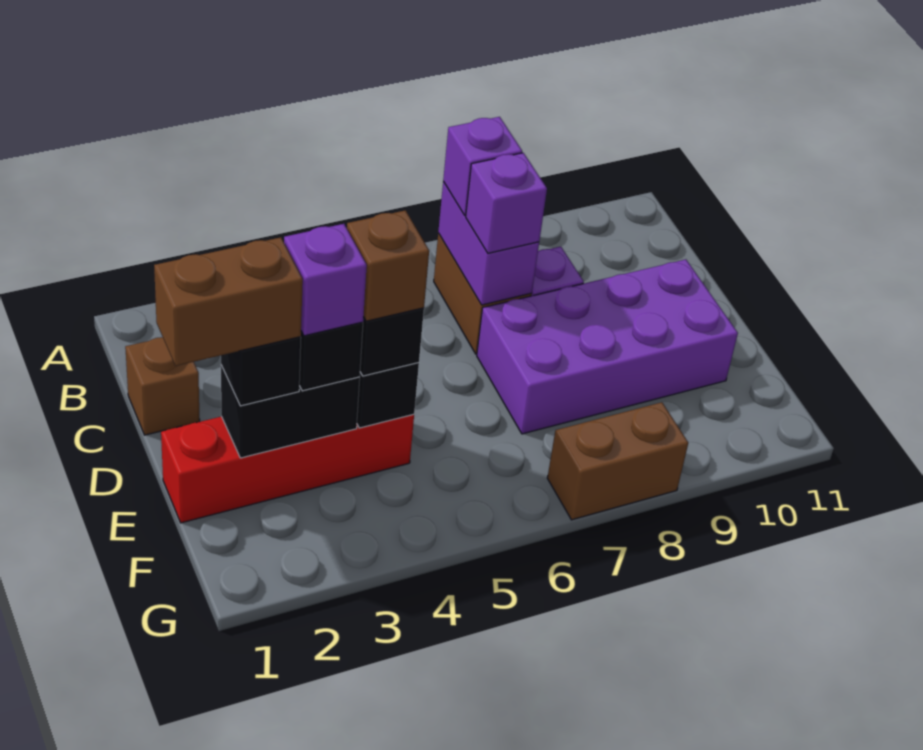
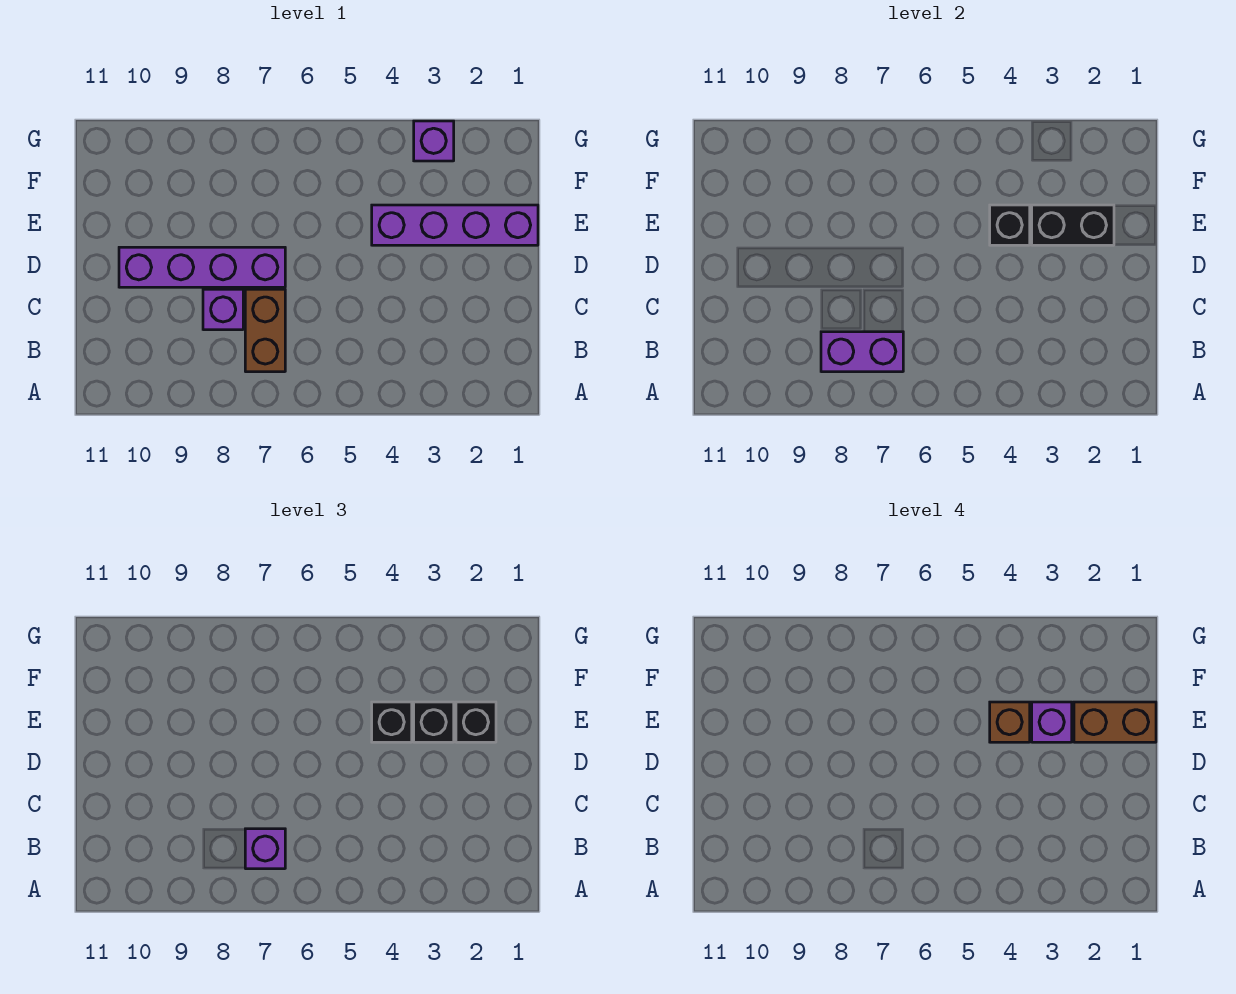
purple 1x2 brick [438,181,539,305] -> purple 1x2 brick turned to [821,332,903,372]
brown 1x1 brick [125,337,200,435] -> none
purple 1x1 brick [466,153,547,253] -> purple 1x1 brick moved to [414,121,454,161]
purple 2x4 brick [477,259,738,434] -> purple 1x4 brick [119,247,285,287]
red 1x4 brick [161,414,414,523] -> purple 1x4 brick [372,205,538,245]
brown 1x2 brick [547,402,688,520] -> none

